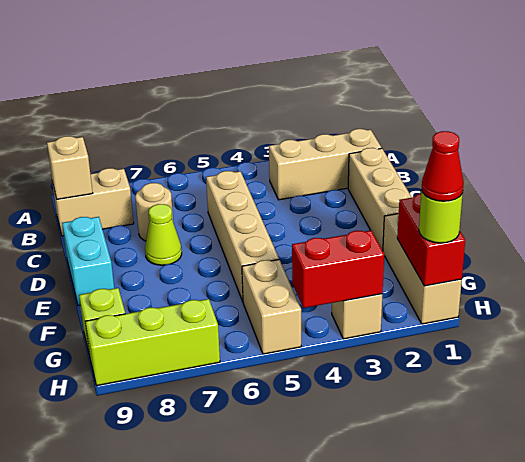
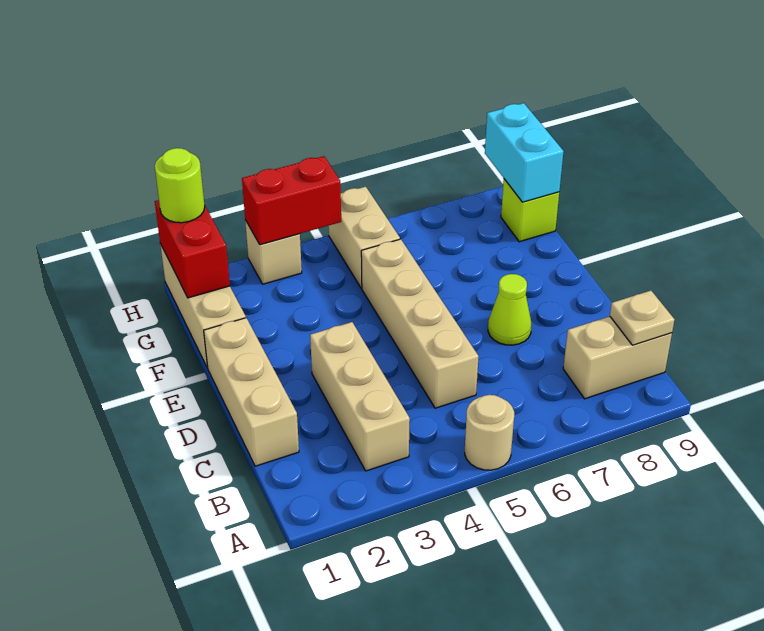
tan 1x3 brick [269,129,382,200] -> tan 1x3 brick turned to [310,322,410,471]
tan 1x1 brick [47,136,93,199] -> tan 1x1 plate [610,291,675,345]
tan 1x1 round brick [135,183,173,241] -> tan 1x1 round brick moved to [465,395,514,470]
cyan 1x2 brick [62,217,114,306] -> cyan 1x2 brick moved to [485,103,564,202]
red 1x1 cone [422,131,464,201] -> none
lime 1x3 brick [85,299,220,385] -> none

